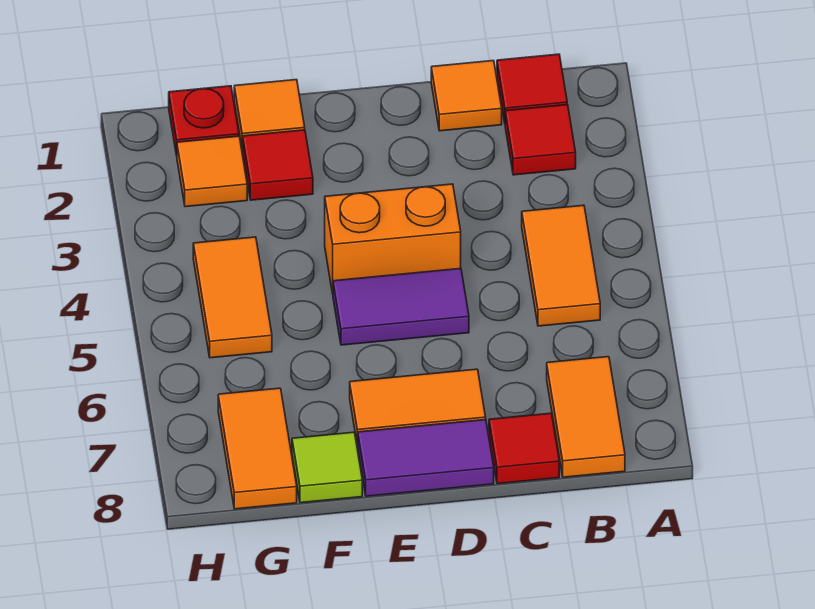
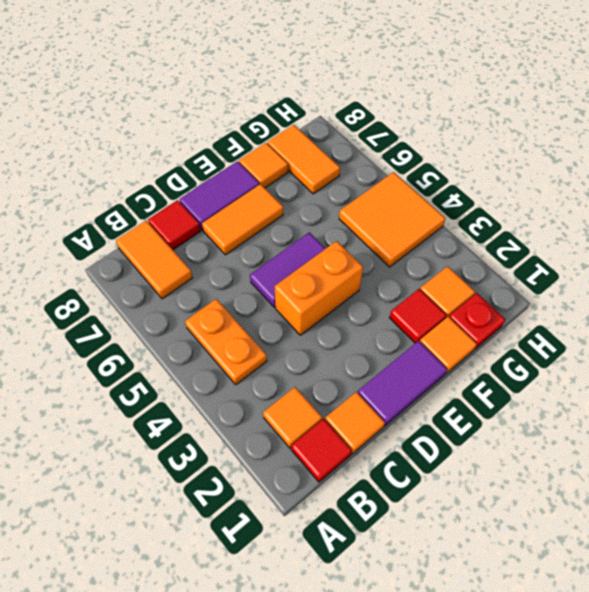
red 1x1 tile [505,105,576,175] -> orange 1x1 tile [263,387,322,448]
orange 1x2 tile [522,205,600,326] -> orange 1x2 plate [185,299,267,385]
none -> purple 1x2 tile [358,341,447,426]
lime 1x1 tile [292,432,362,503] -> orange 1x1 tile [239,143,288,188]
orange 1x2 tile [193,237,272,358] -> orange 2x2 tile [339,172,445,267]

